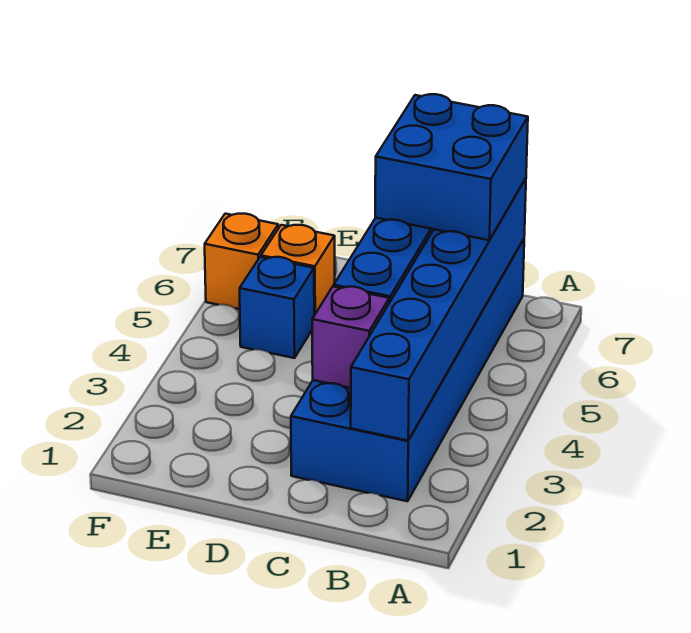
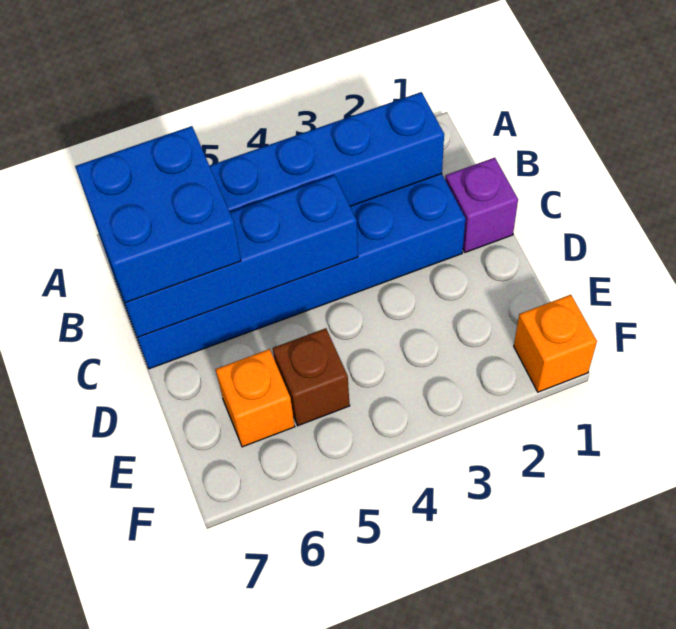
purple 1x1 brick [312,286,389,388] -> purple 1x1 brick moved to [445,158,518,252]
blue 1x1 brick [240,257,314,358] -> brown 1x1 brick [273,328,350,426]
orange 1x1 brick [205,214,278,309] -> orange 1x1 brick moved to [514,295,597,392]

